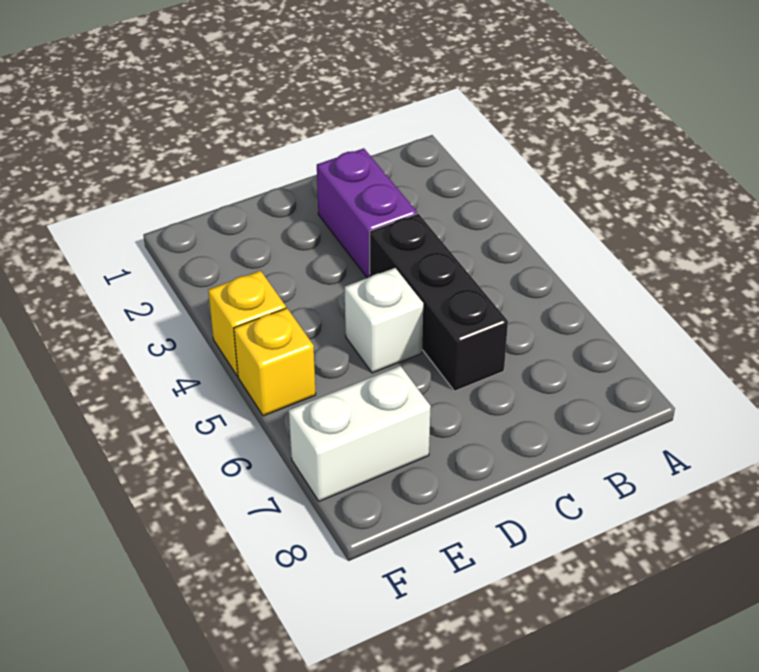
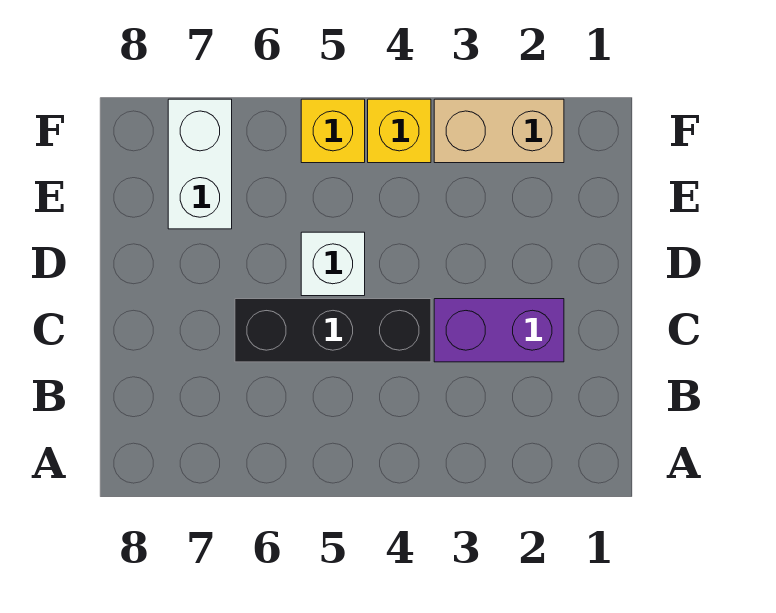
none -> tan 1x2 brick [434,99,564,163]

